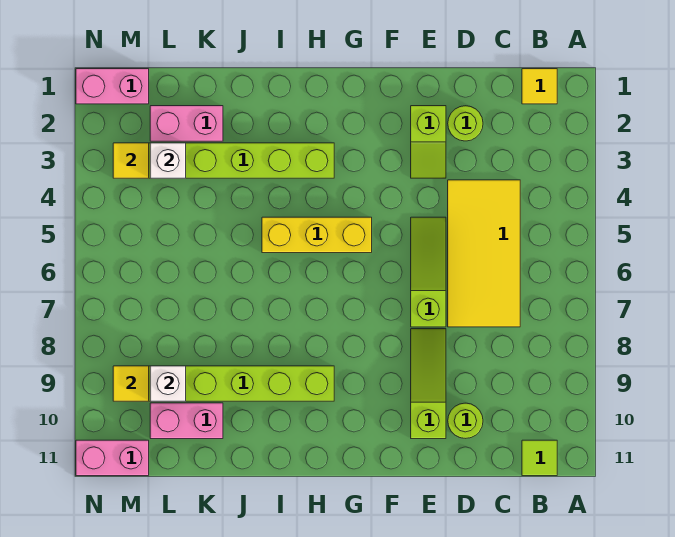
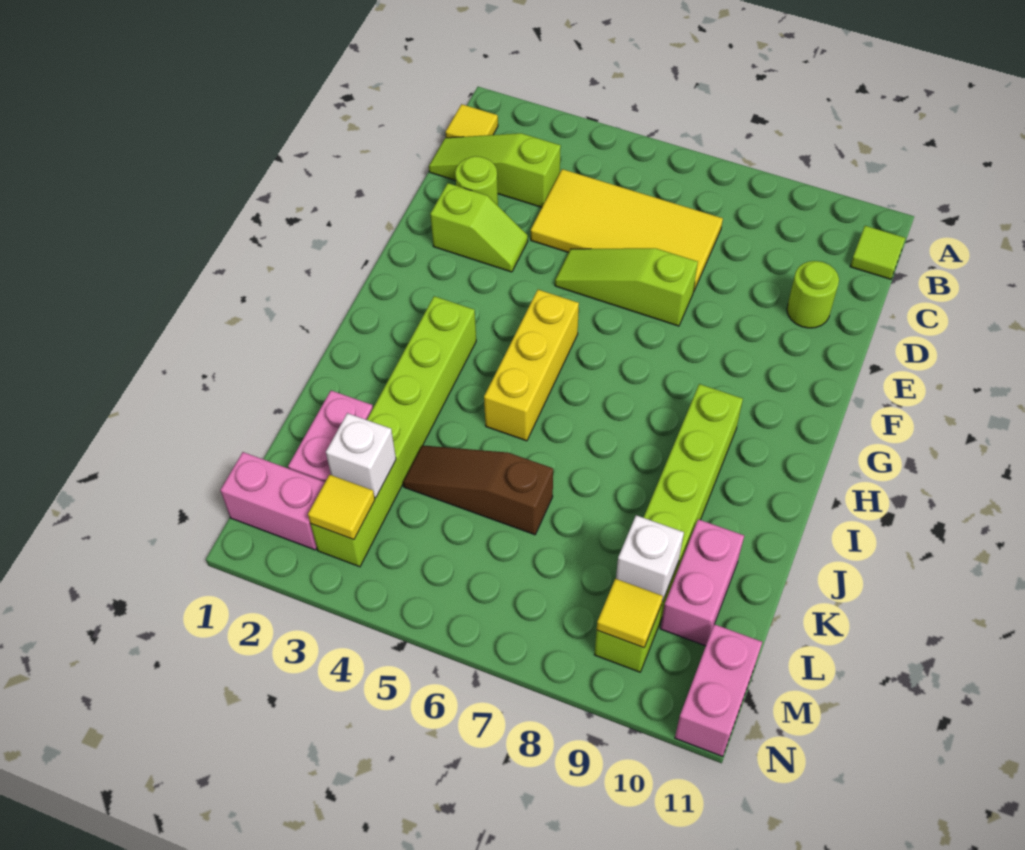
lime 1x3 slope [411,329,446,439] -> lime 1x3 slope moved to [429,133,561,207]
none -> brown 1x3 slope [403,445,553,535]
pink 1x2 brick [76,69,149,104] -> pink 1x2 brick turned to [221,452,325,550]

